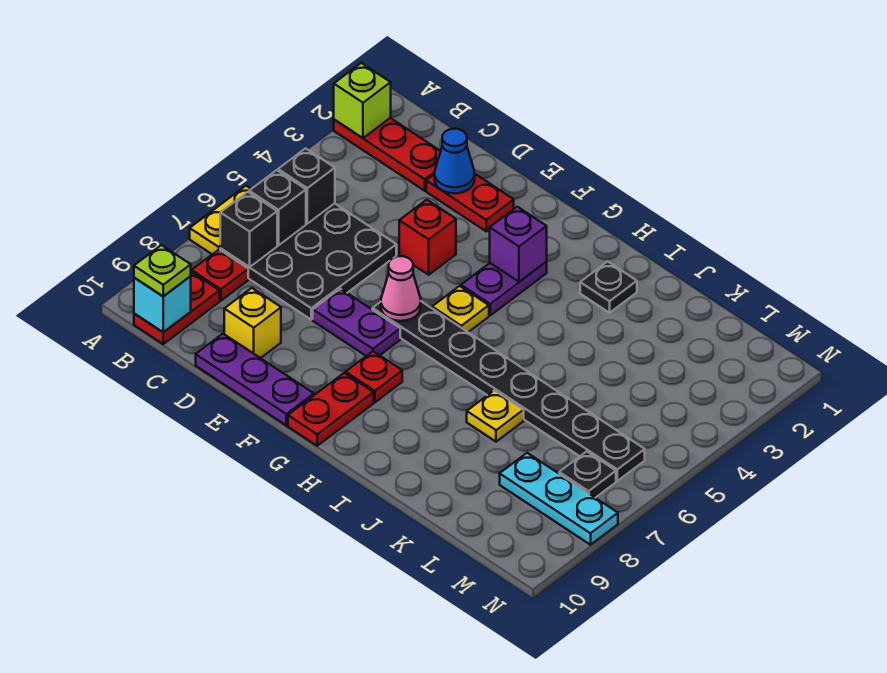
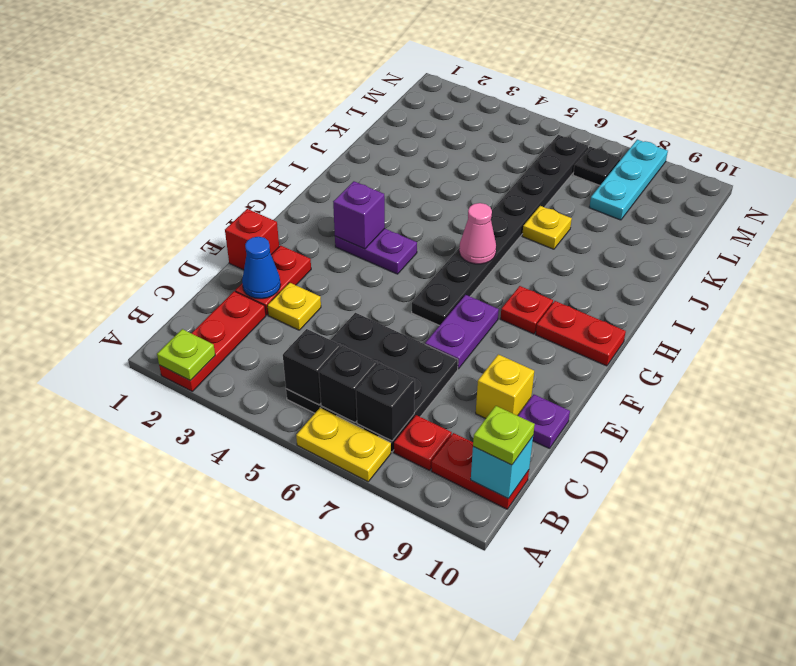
lime 1x1 brick [334,63,391,138] -> lime 1x1 plate [157,329,215,381]
purple 1x3 plate [196,334,314,425] -> purple 1x1 plate [518,395,570,449]
red 1x1 brick [399,200,456,275] -> red 1x1 brick moved to [225,209,279,270]
pink 1x1 cone [381,256,421,321] -> pink 1x1 cone moved to [459,203,496,264]
yellow 1x1 plate [432,286,489,332] -> yellow 1x1 plate moved to [267,283,321,330]
black 1x1 plate [580,261,637,313] -> none

